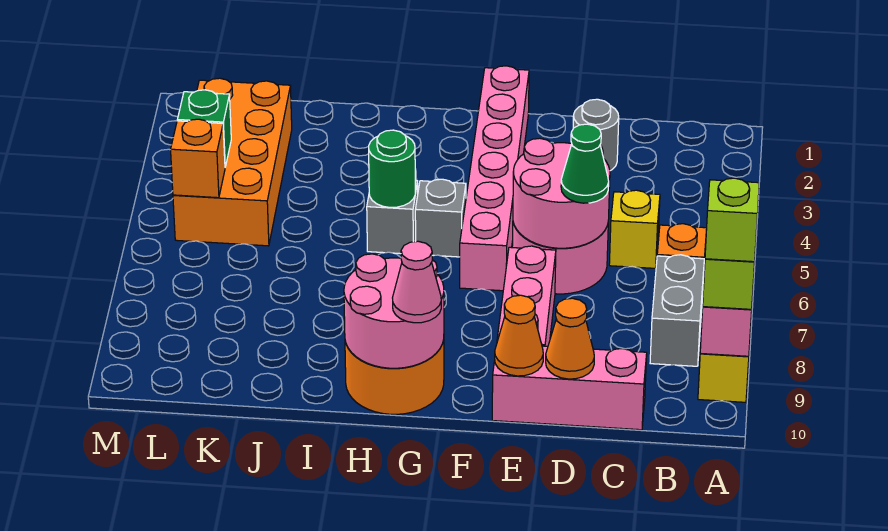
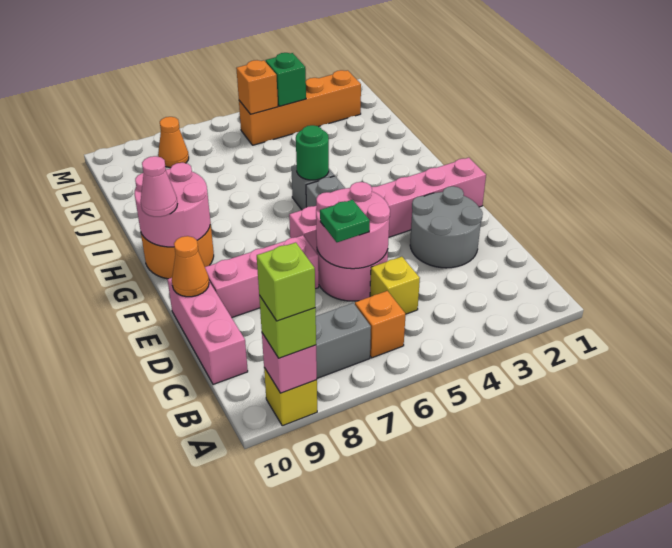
grey 1x1 round brick [573,99,619,171] -> grey 2x2 round brick [410,186,483,268]
green 1x1 cone [561,124,609,203] -> green 1x1 plate [320,200,370,242]
orange 1x1 cone [546,298,594,379] -> orange 1x1 cone moved to [158,117,189,168]
orange 2x4 brick [173,78,292,246] -> orange 1x4 brick [239,70,361,145]

